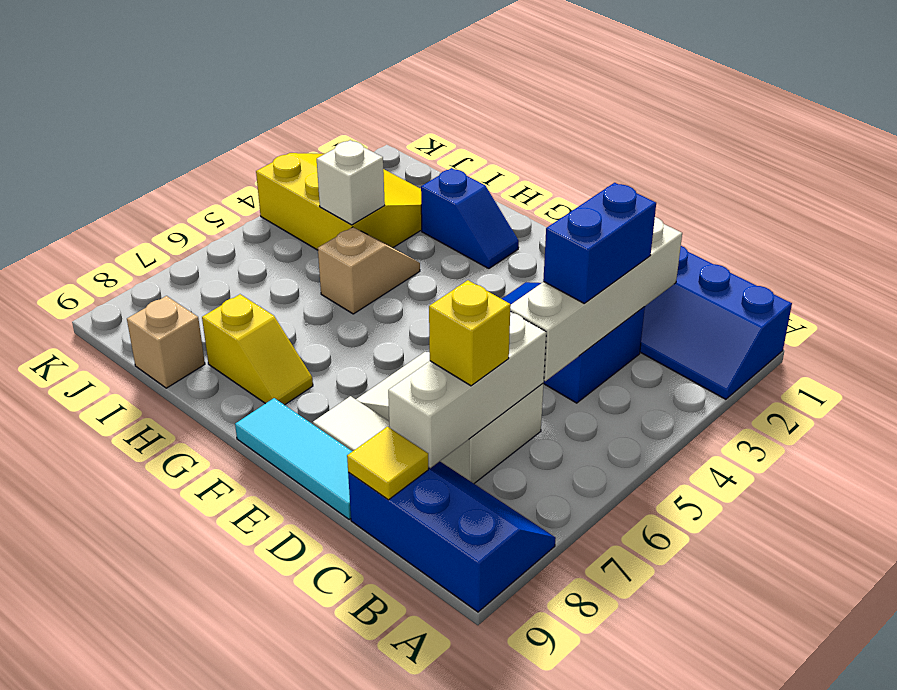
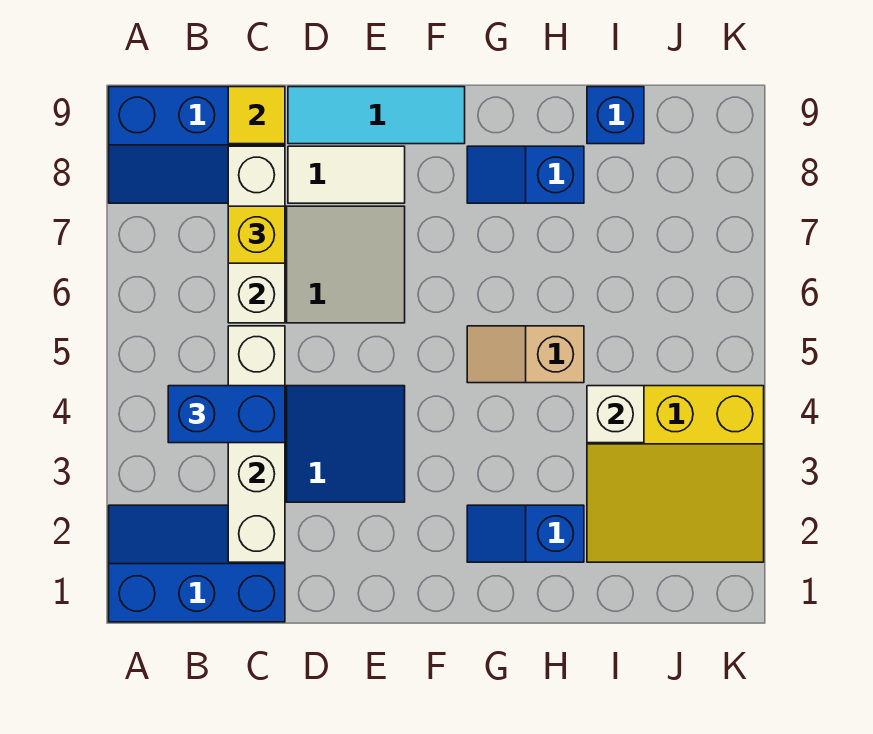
blue 1x2 brick [543,183,656,303] -> blue 1x2 brick turned to [168,386,285,443]
yellow 1x2 slope [202,294,313,405] -> blue 1x2 slope [467,146,584,203]
tan 1x2 slope [318,227,420,314] -> tan 1x2 slope turned to [467,326,584,383]
tan 1x1 brick [127,296,205,388] -> blue 1x1 brick [587,87,644,144]

